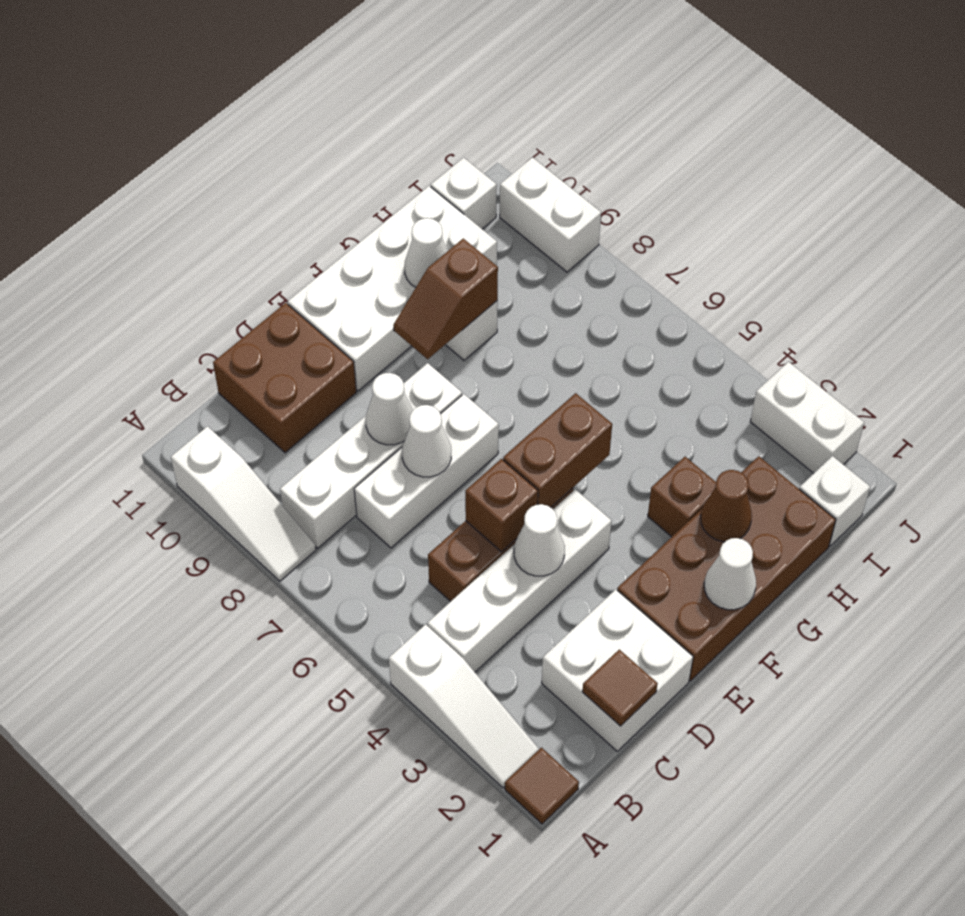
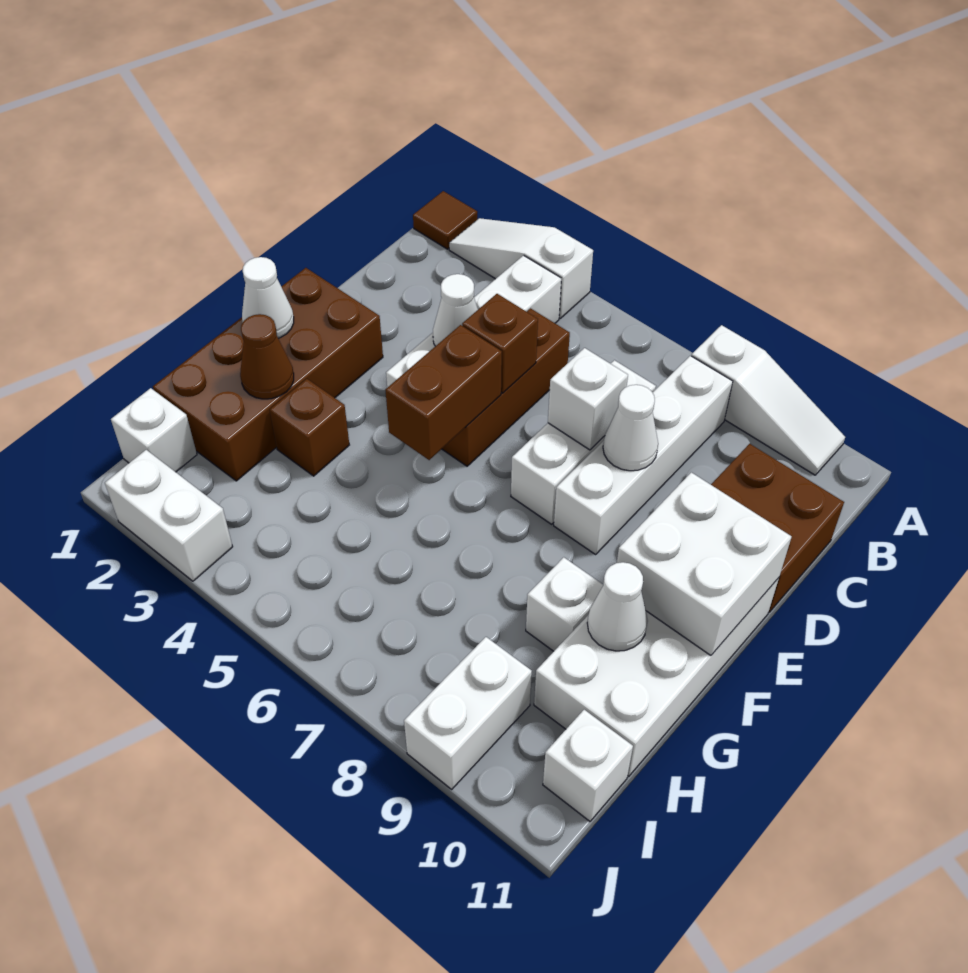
white 1x3 slope [171,426,316,581] -> white 1x3 slope turned to [691,325,845,475]
white 2x2 brick [542,589,693,751] -> white 2x2 brick moved to [617,472,792,655]
brown 1x1 tile [582,650,658,726] -> none
white 1x1 cone [402,405,451,477] -> white 1x1 brick [548,348,628,450]
brown 1x2 slope [393,238,498,359] -> none
white 1x2 brick [500,157,601,272] -> white 1x2 brick turned to [404,637,532,789]

